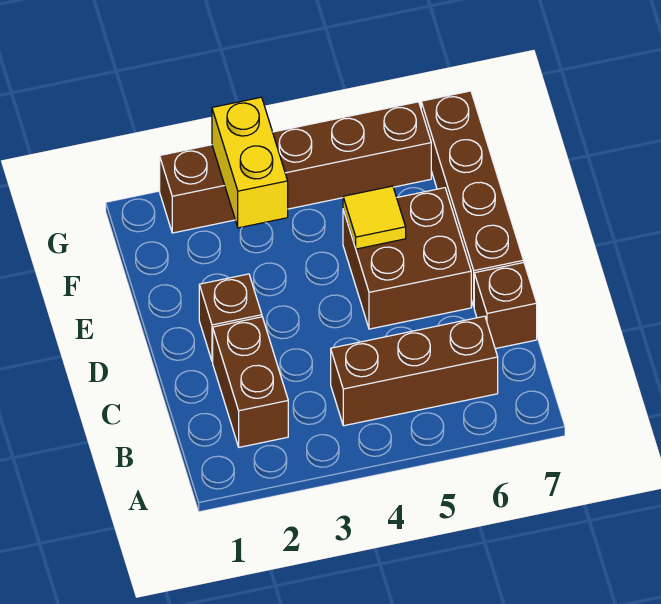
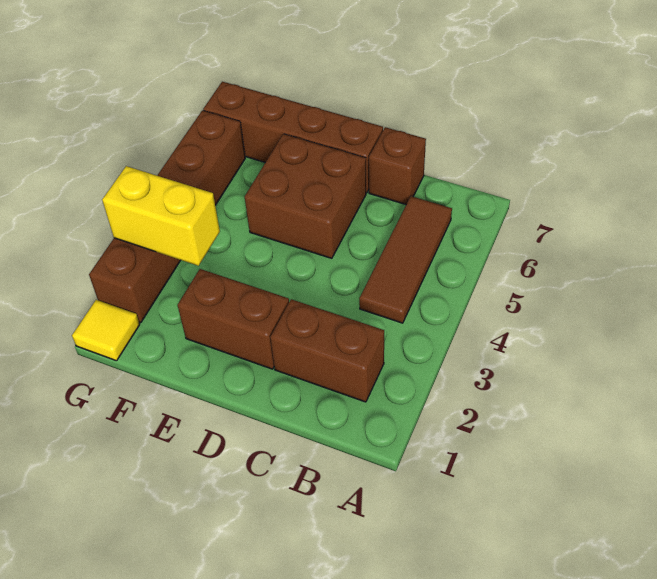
brown 1x3 brick [331,316,498,426] -> brown 1x3 tile [359,196,452,323]
brown 1x1 brick [199,274,262,362] -> brown 1x2 brick [178,269,289,369]
yellow 1x1 tile [343,186,406,249] -> yellow 1x1 tile moved to [72,300,140,361]

